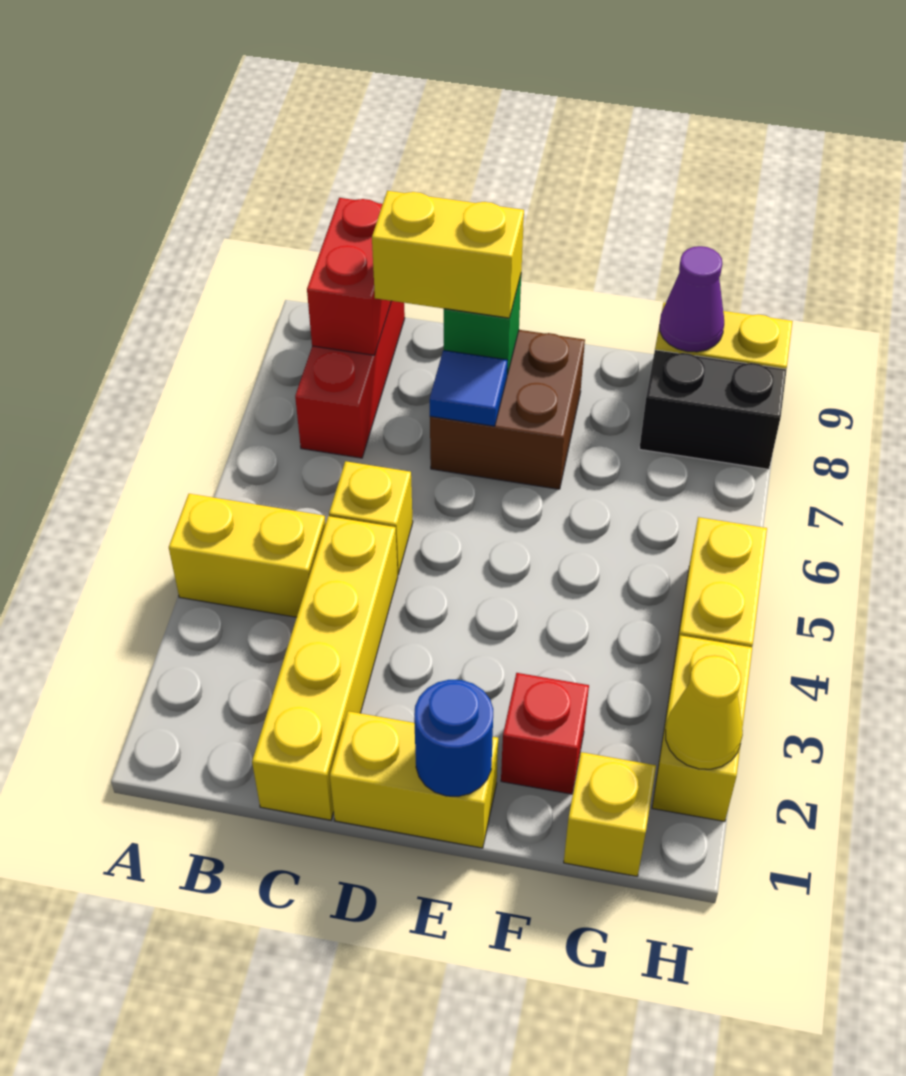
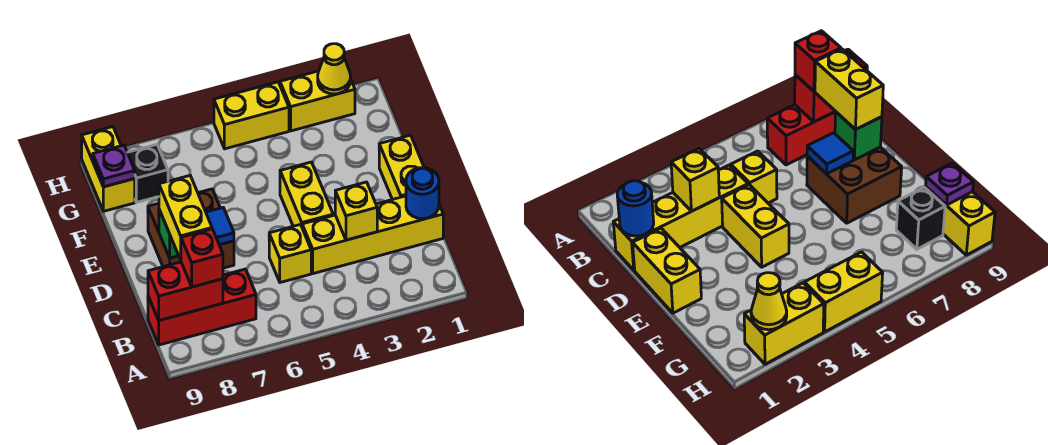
yellow 1x2 brick [169,494,326,617] -> yellow 1x2 brick moved to [280,162,333,226]
blue 1x1 round brick [414,680,493,796] -> blue 1x1 round brick moved to [406,168,439,219]
red 1x1 brick [501,673,589,794] -> red 1x1 brick moved to [181,229,223,287]
yellow 1x1 brick [564,752,656,876] -> yellow 1x1 brick moved to [335,182,377,240]
black 1x2 brick [639,350,787,469] -> black 1x1 brick [127,145,168,202]
purple 1x1 cone [660,246,724,352] -> purple 1x1 plate [93,145,135,187]

